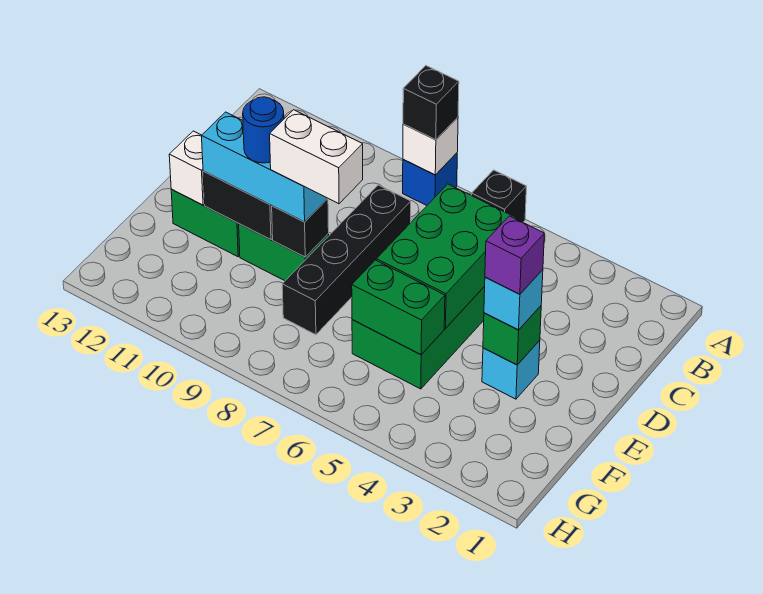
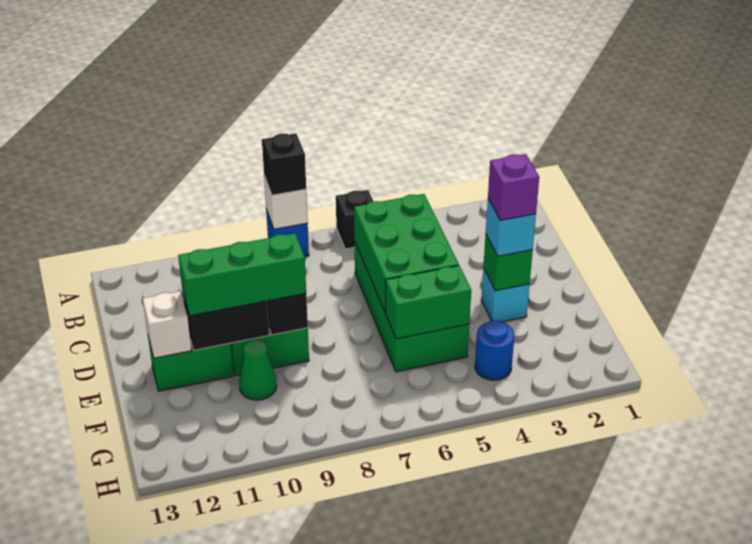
black 1x4 brick [282,185,411,335] -> none
white 1x2 brick [270,110,363,204] -> none
cyan 1x3 brick [202,112,328,222] -> green 1x3 brick [178,233,306,316]
blue 1x1 round brick [243,97,284,163] -> blue 1x1 round brick moved to [475,320,514,380]
none -> green 1x1 cone [239,339,277,400]

